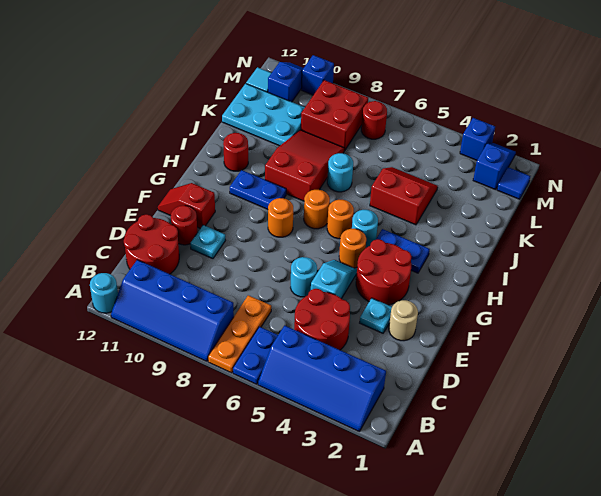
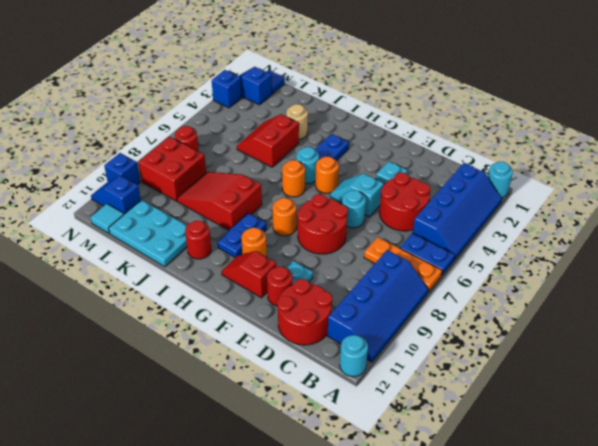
tan 1x1 round brick [389,300,418,341] -> tan 1x1 round brick moved to [286,104,308,139]
red 2x2 round brick [356,239,412,305] -> red 2x2 round brick moved to [297,194,348,254]
red 1x2 slope [158,183,215,228] -> red 1x2 slope turned to [221,251,276,298]
orange 1x1 round brick [304,190,330,229] -> orange 1x1 round brick moved to [241,228,267,257]
cyan 1x1 round brick [327,153,353,192] -> cyan 1x1 round brick moved to [488,162,513,198]
cyan 2x3 plate [222,84,305,146] -> cyan 2x3 plate turned to [109,200,187,267]

